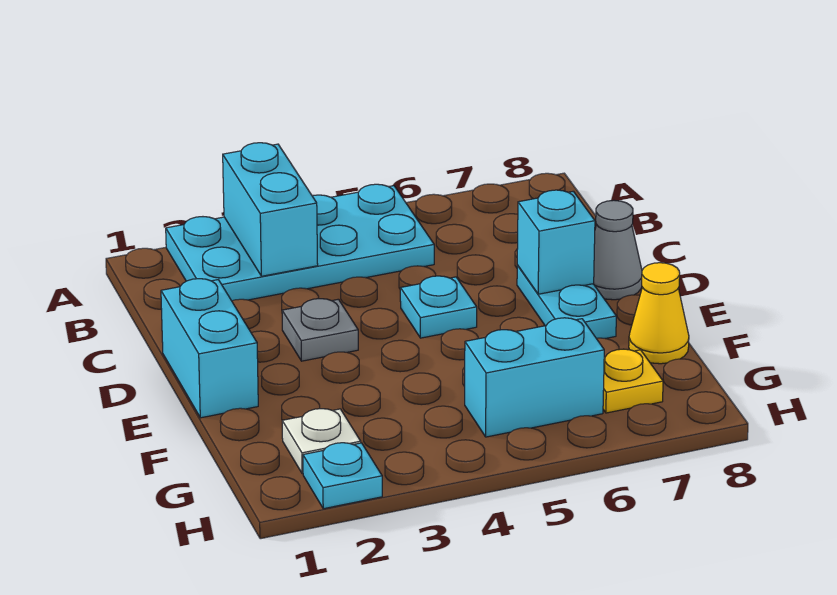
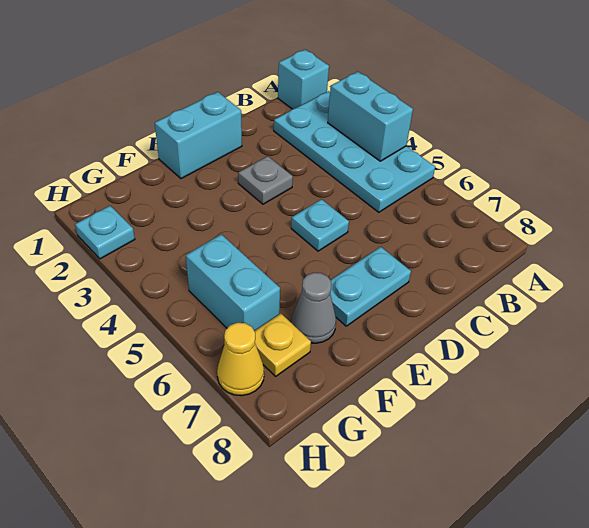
cyan 1x2 brick [223,143,318,276] -> cyan 1x2 brick turned to [328,72,413,161]
cyan 1x1 brick [517,190,595,294] -> cyan 1x1 brick moved to [278,50,329,109]
grey 1x1 cone [594,200,642,300] -> grey 1x1 cone moved to [292,273,336,343]
yellow 1x1 cone [629,263,689,364] -> yellow 1x1 cone moved to [217,323,264,396]
white 1x1 plate [282,409,361,474] -> none

